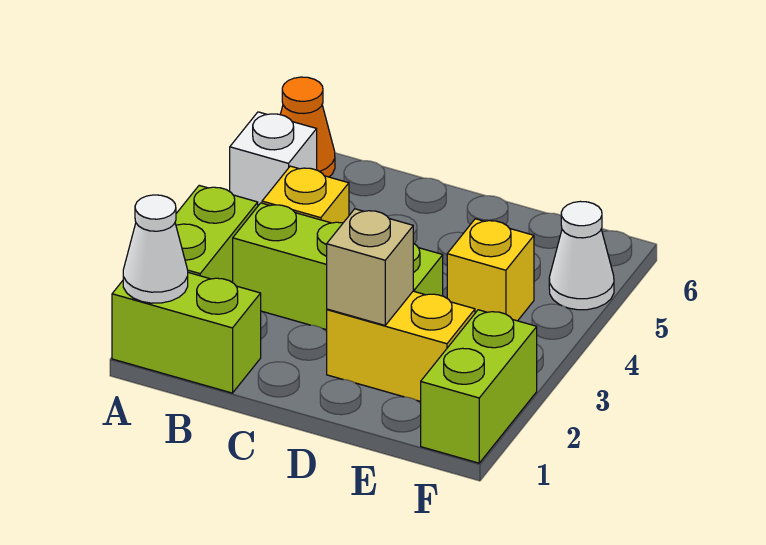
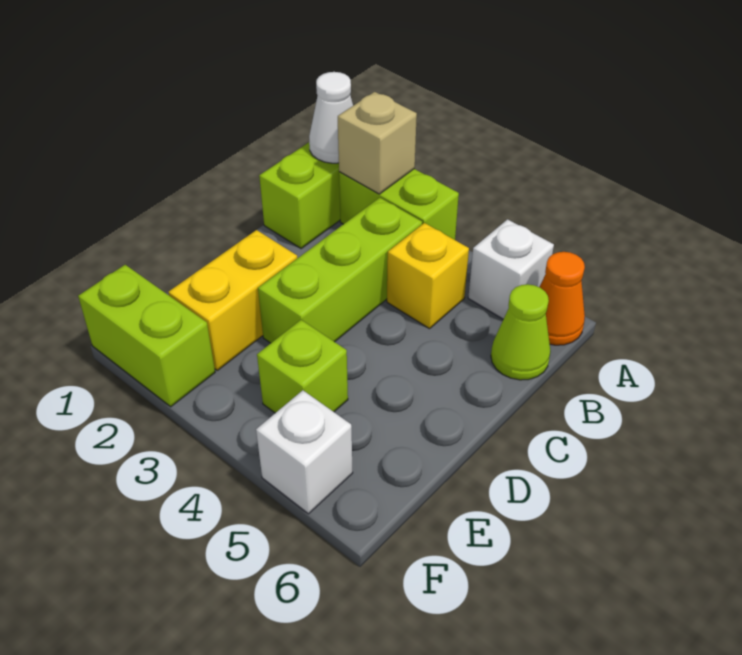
none -> lime 1x1 cone [491,284,551,380]
tan 1x1 brick [327,209,413,325] -> tan 1x1 brick moved to [338,92,417,194]
yellow 1x1 brick [447,219,534,321] -> lime 1x1 brick [257,320,348,413]
white 1x1 cone [549,201,614,310] -> white 1x1 brick [256,390,353,514]

